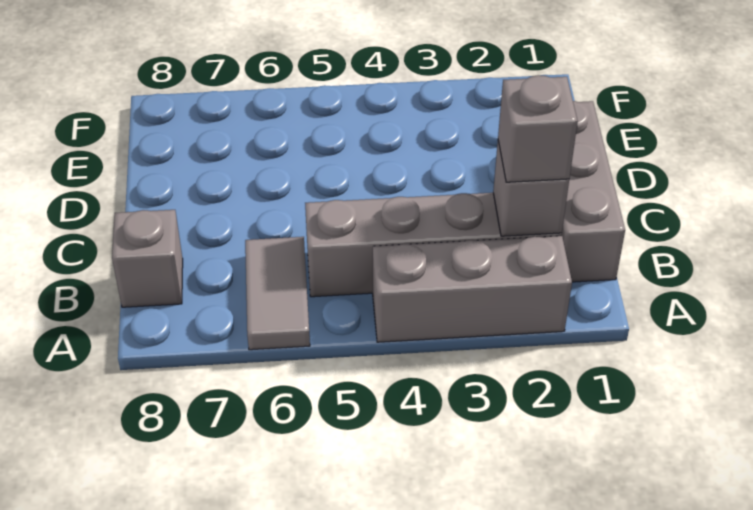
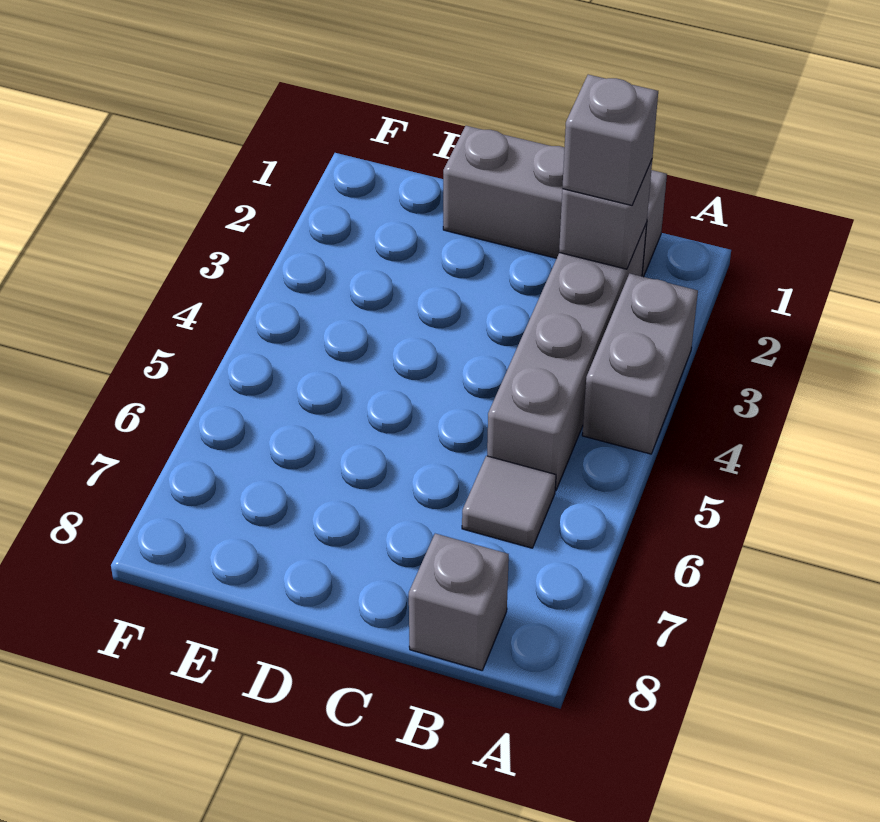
grey 1x3 brick [373,236,572,342] -> grey 1x2 brick [582,273,698,454]
grey 1x2 tile [245,237,310,350] -> grey 1x1 tile [462,456,556,548]

